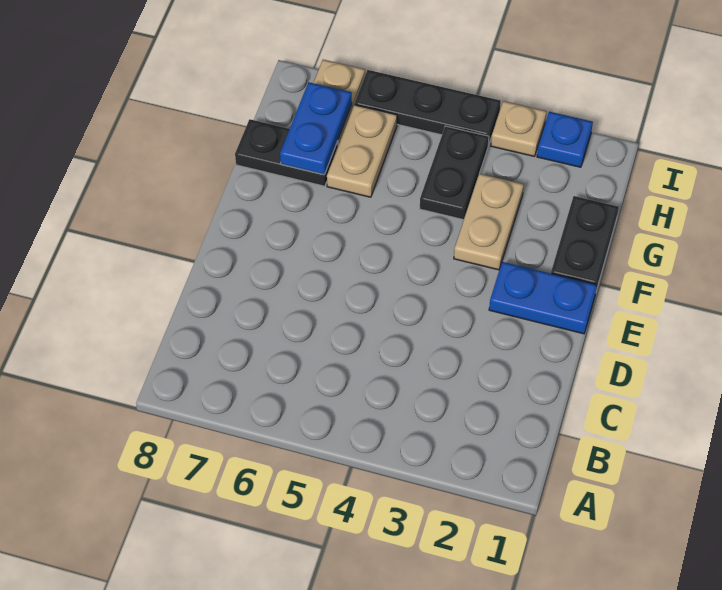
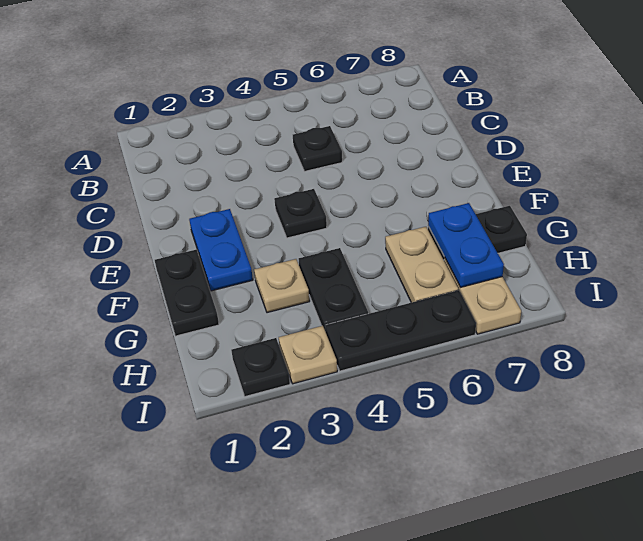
none -> black 1x1 plate [293,126,342,171]
blue 1x2 plate [489,262,597,334] -> blue 1x2 plate turned to [189,209,253,291]
none -> black 1x1 plate [274,189,327,238]
tan 1x2 plate [454,174,524,270] -> tan 1x1 plate [254,259,310,313]
blue 1x1 plate [537,112,593,167] -> black 1x1 plate [231,338,290,397]

